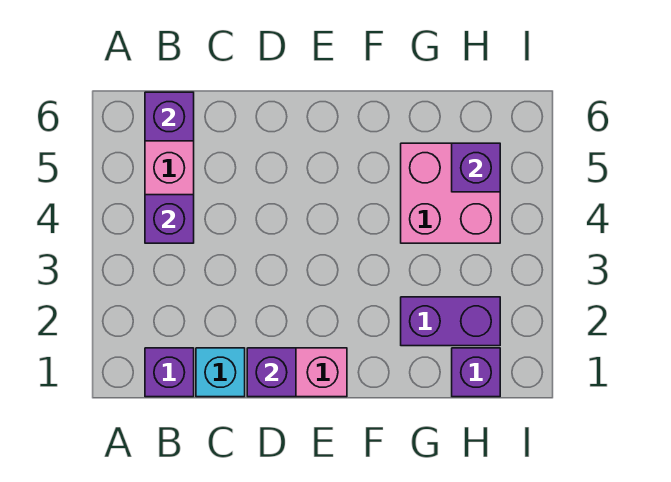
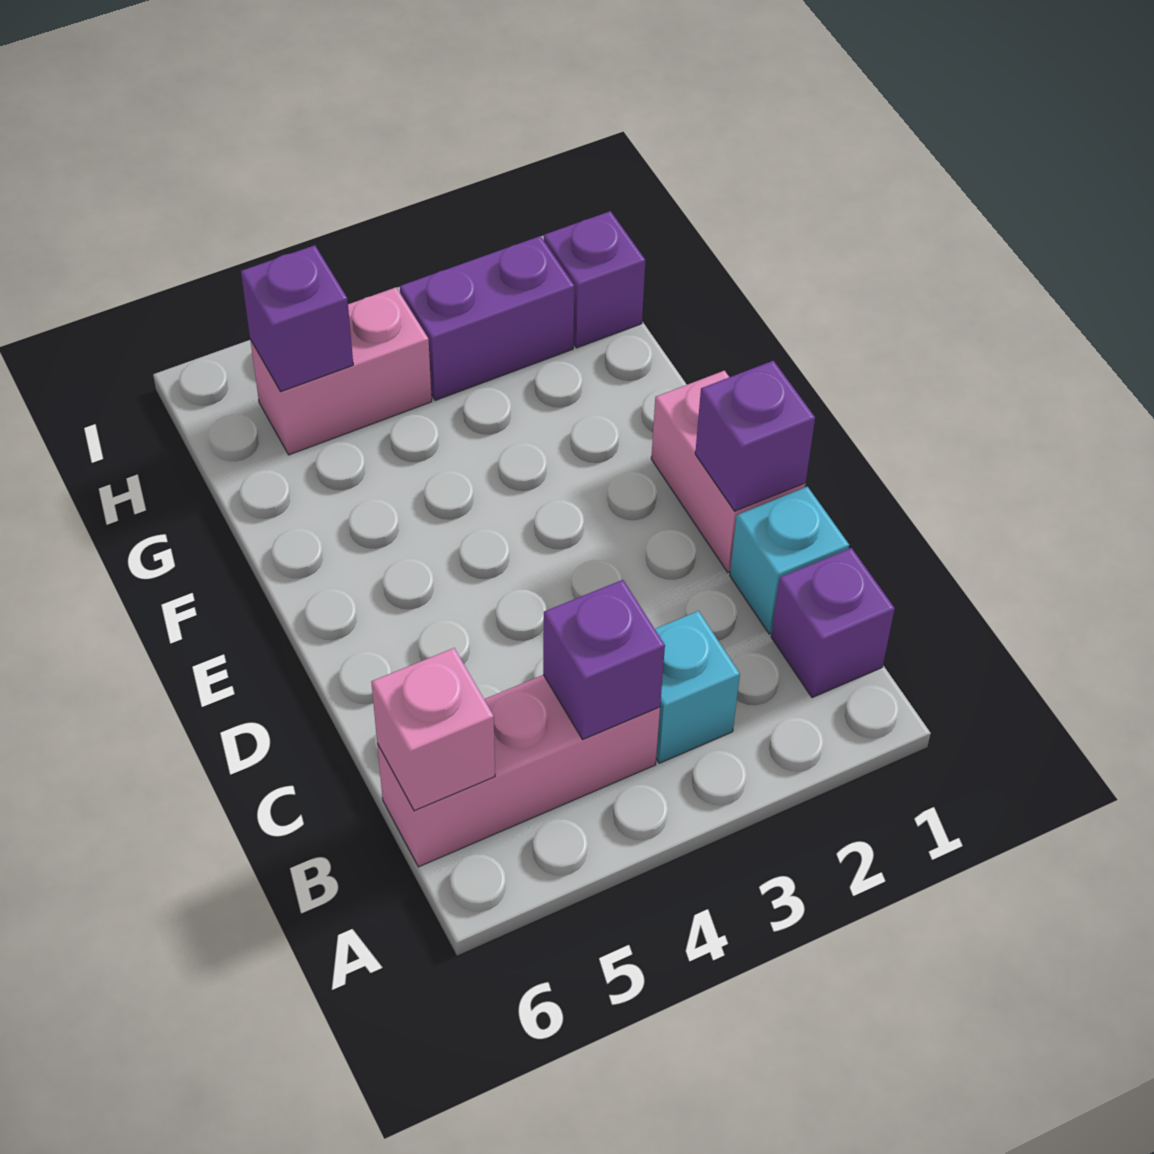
none -> cyan 1x1 brick [655,611,740,763]
purple 1x1 brick [145,92,194,141] -> pink 1x1 brick [371,648,495,811]
purple 1x2 brick [401,297,500,346] -> purple 1x2 brick turned to [400,236,574,400]
pink 2x2 brick [401,143,500,243] -> pink 1x2 brick [250,287,432,455]

